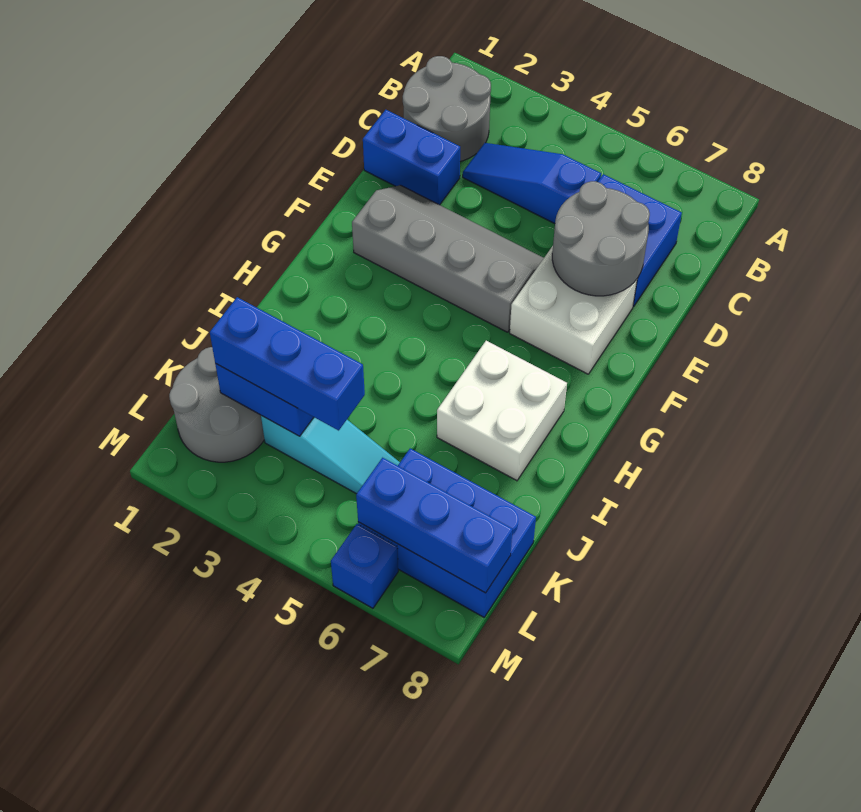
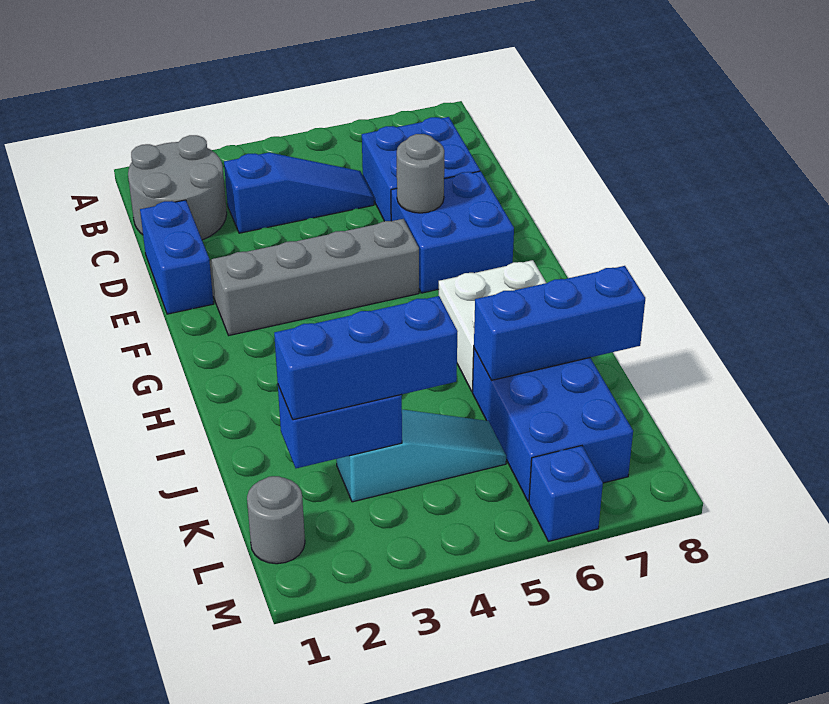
blue 1x3 slope [463,143,601,224] -> blue 1x3 slope turned to [224,153,374,233]
blue 1x2 brick [363,110,460,205] -> blue 1x2 brick turned to [140,200,214,314]
grey 2x2 round brick [552,181,650,296] -> grey 1x1 round brick [397,134,444,213]
white 2x2 brick [510,246,637,374] -> blue 2x2 brick [391,171,514,293]
grey 2x2 round brick [169,347,264,462] -> grey 1x1 round brick [247,476,305,564]
blue 2x3 brick [358,448,536,617] -> blue 2x3 brick turned to [472,349,633,502]
blue 1x3 brick [356,458,513,593] -> blue 1x3 brick moved to [474,266,645,380]

